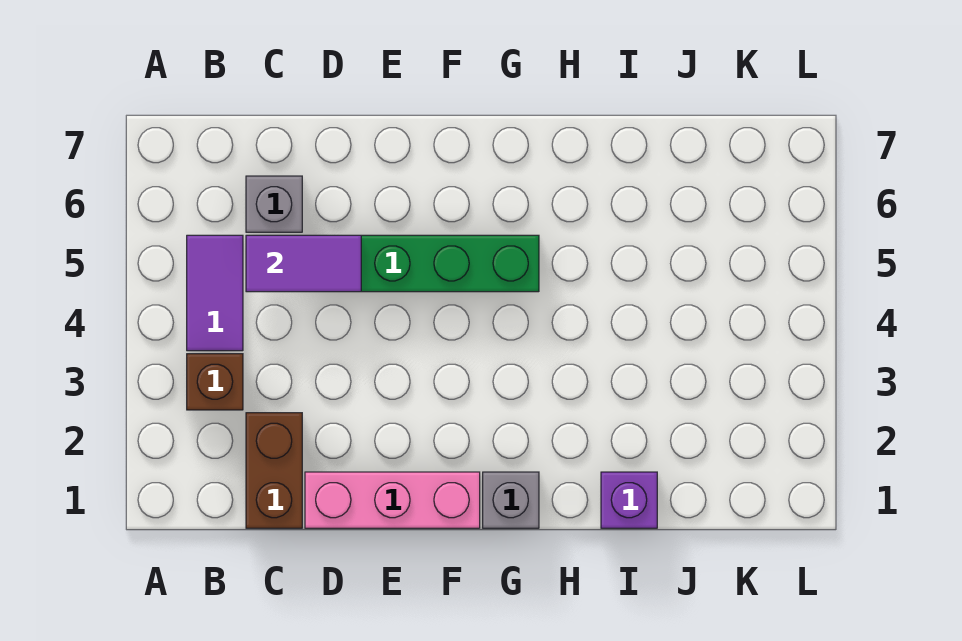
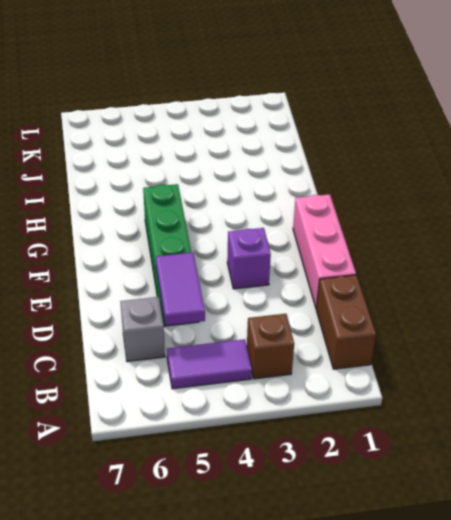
brown 1x2 brick [246,413,302,528] -> brown 1x2 brick turned to [316,275,376,369]
grey 1x1 brick [483,472,539,528] -> none
purple 1x1 brick [601,472,657,528] -> purple 1x1 brick moved to [227,228,271,289]

